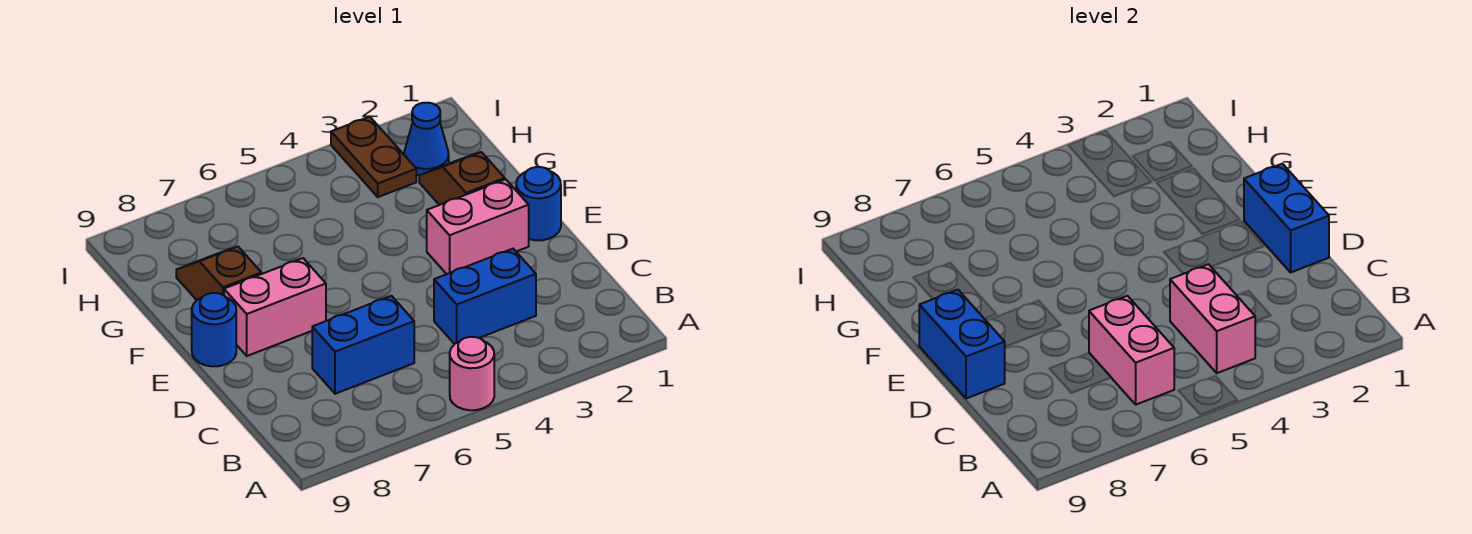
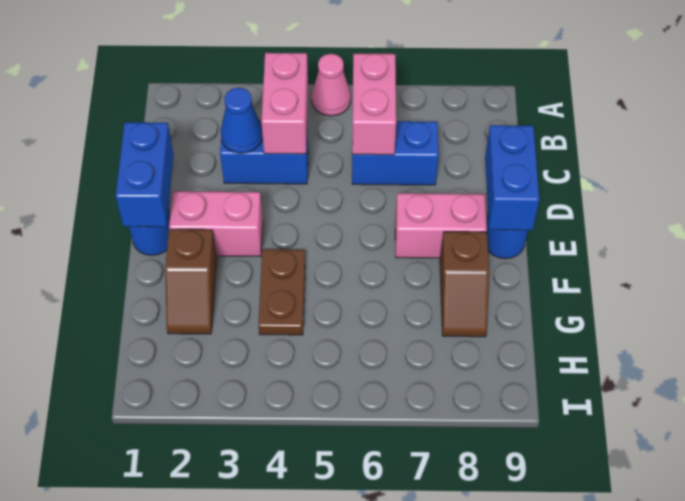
pink 1x1 round brick [450,337,494,410] -> pink 1x1 cone [312,54,351,116]
blue 1x1 cone [404,103,449,175] -> blue 1x1 cone moved to [221,88,263,153]
brown 1x2 plate [331,117,416,197] -> brown 1x2 plate moved to [258,249,305,335]

